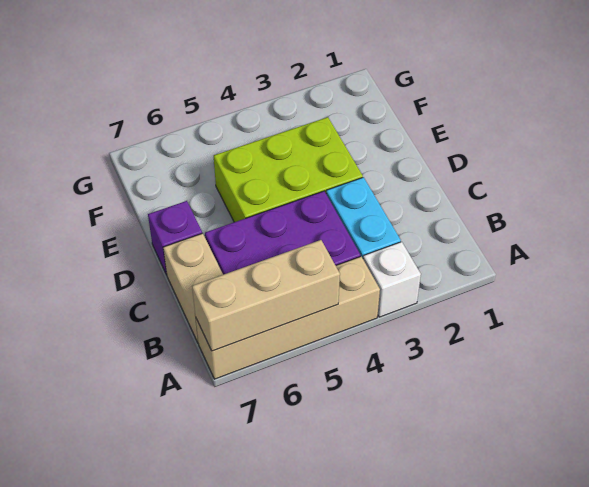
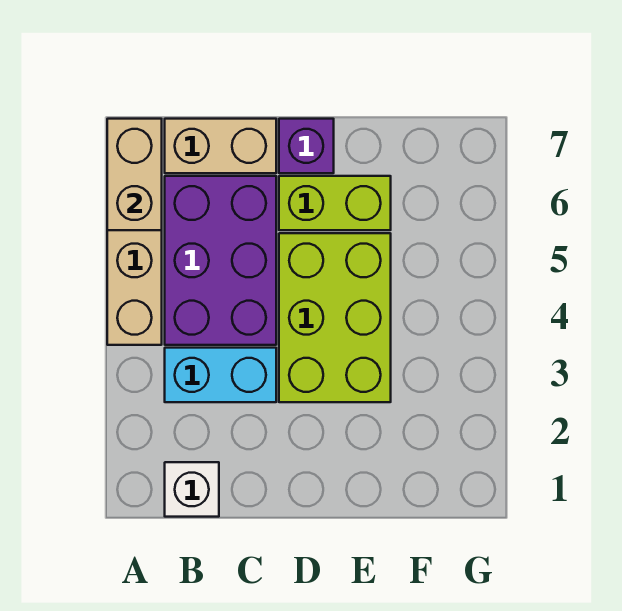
white 1x1 brick [363,242,421,317] -> white 1x1 brick moved to [165,462,219,517]
tan 1x3 brick [192,240,340,351] -> tan 1x2 brick [107,119,162,230]
none -> lime 1x2 brick [279,176,391,230]

